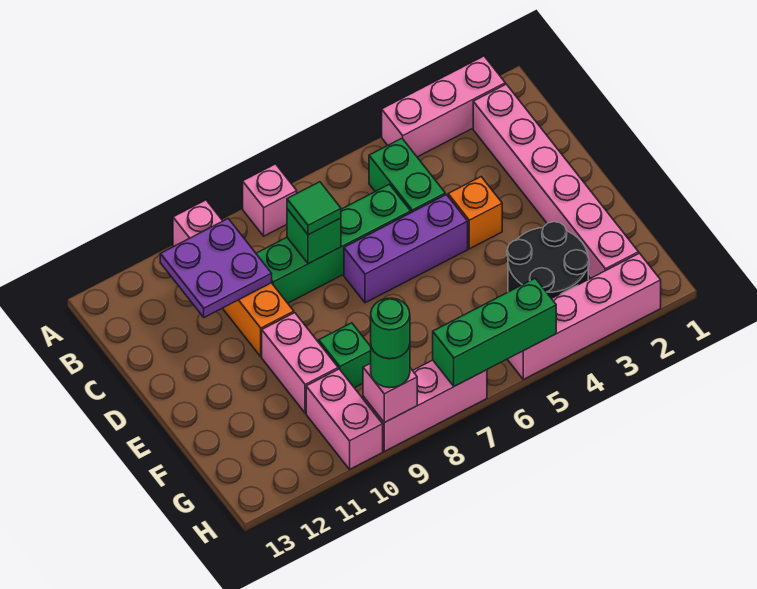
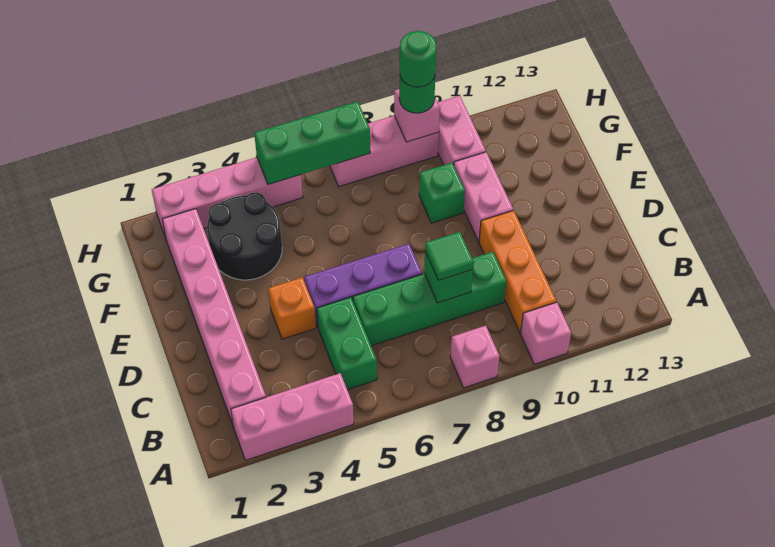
purple 2x2 plate [160,219,272,317] -> none

